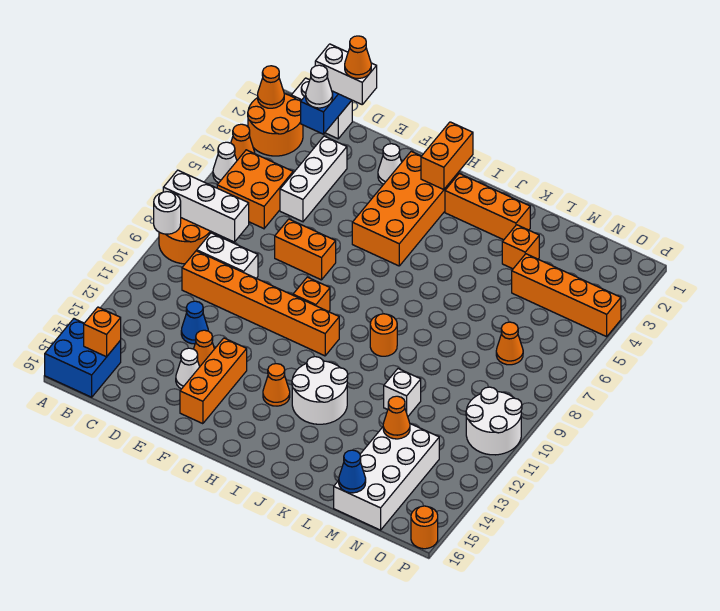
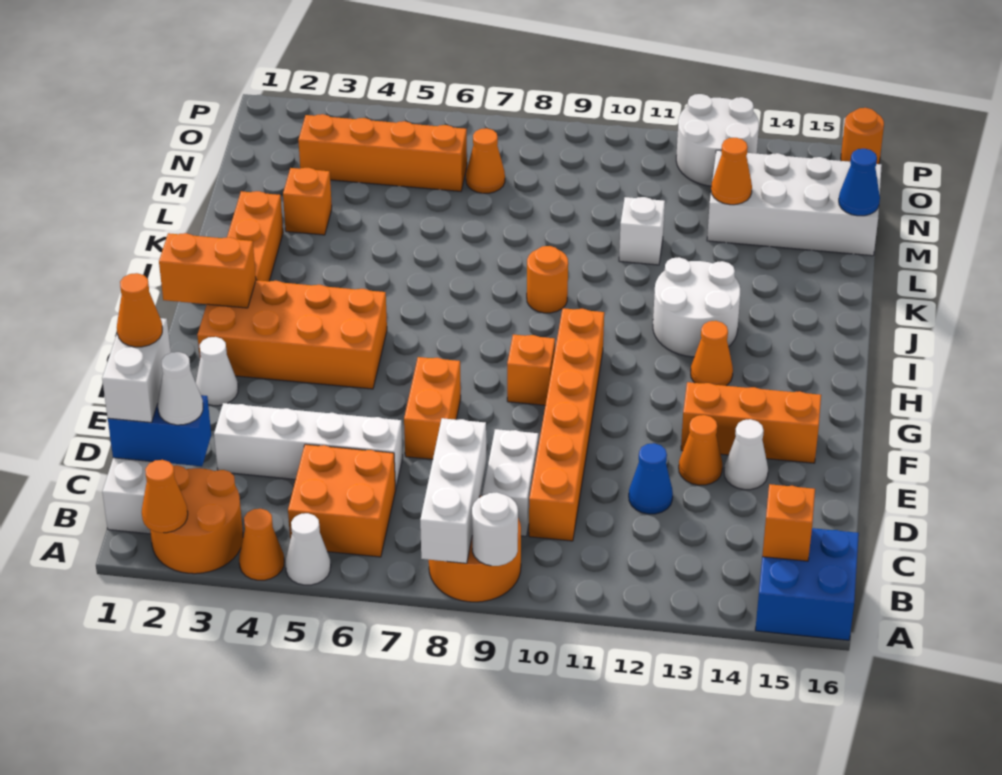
white 1x3 brick [280,136,347,222] -> white 1x4 brick [214,403,403,489]
orange 1x4 brick [512,254,621,337] -> orange 1x4 brick turned to [298,114,467,191]
white 2x2 round brick [466,387,522,455] -> white 2x2 round brick moved to [676,94,759,186]

